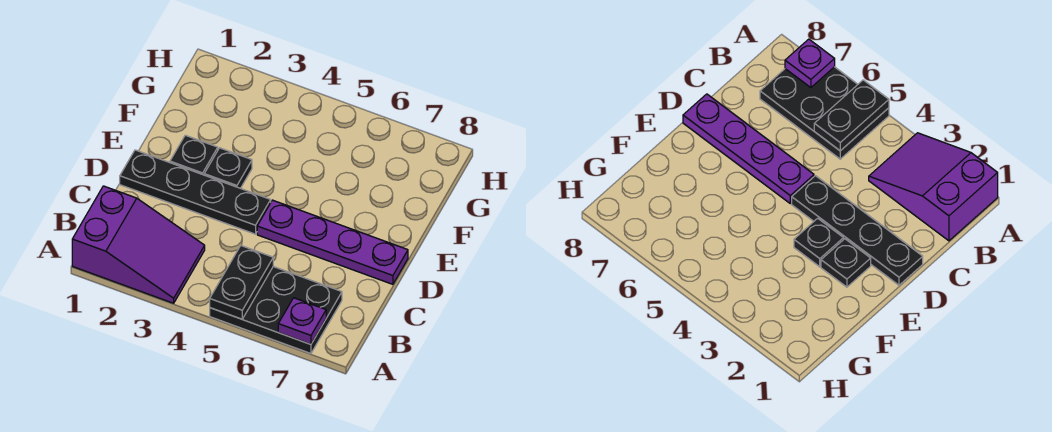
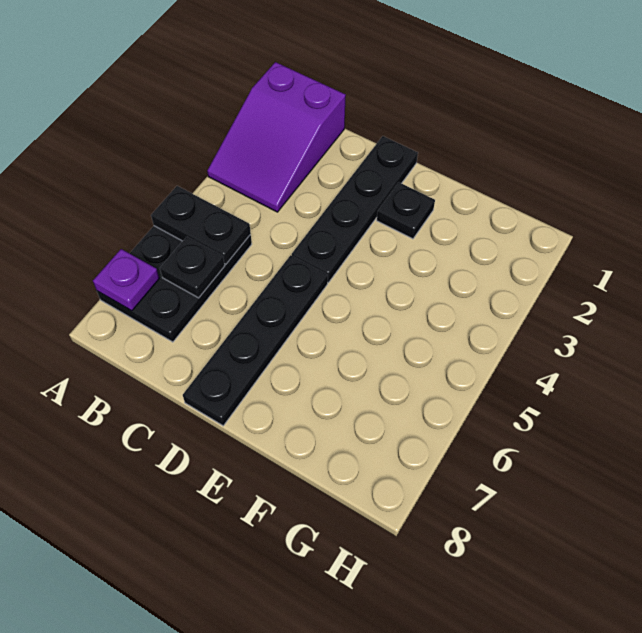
purple 1x4 plate [257,200,408,284] -> black 1x4 plate [183,255,328,426]
black 1x1 plate [204,148,252,188] -> black 1x1 plate moved to [160,237,224,298]

